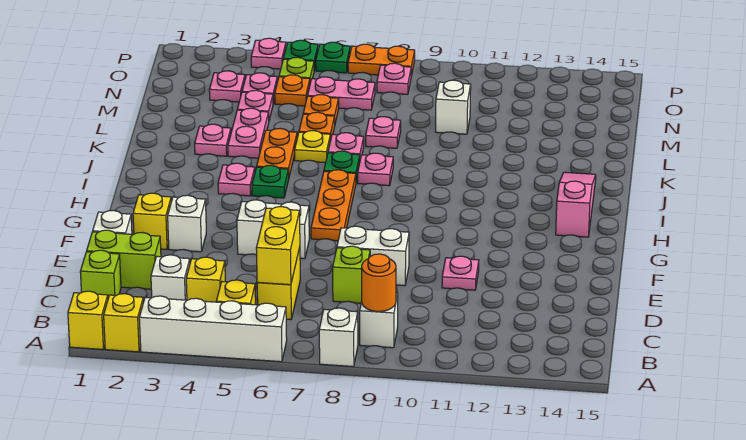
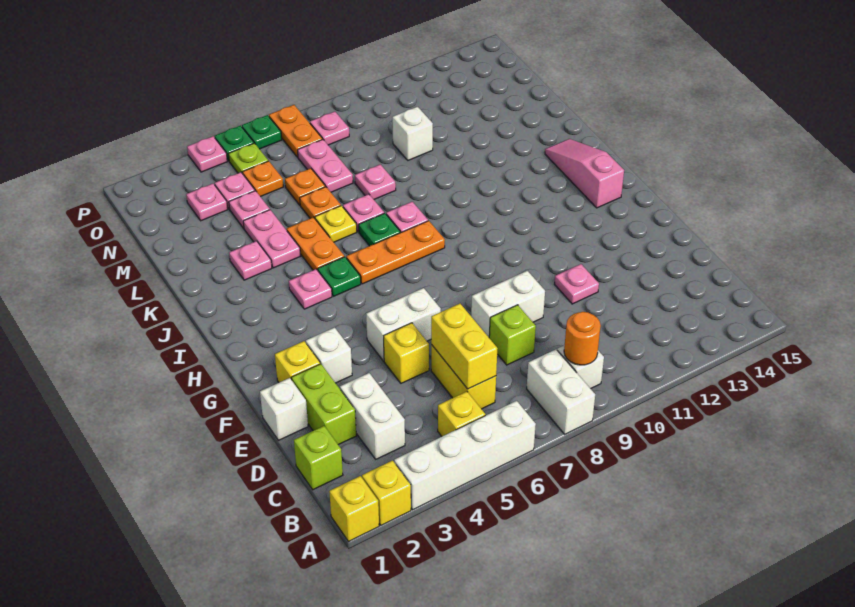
white 1x1 brick [319,308,358,367] -> white 1x2 brick [527,349,595,434]
white 1x1 brick [151,255,190,300] -> white 1x2 brick [340,373,405,459]
yellow 1x1 brick [186,257,225,302] -> yellow 1x1 brick moved to [384,323,429,383]
lime 1x2 brick [87,230,161,289] -> lime 1x2 brick turned to [291,364,356,445]
orange 1x3 plate [311,170,356,241] -> orange 1x3 plate turned to [346,221,445,284]
pink 1x2 plate [308,77,375,110] -> pink 1x2 plate turned to [298,140,353,192]
orange 1x2 plate [348,44,415,76] -> orange 1x2 plate turned to [269,105,323,157]

